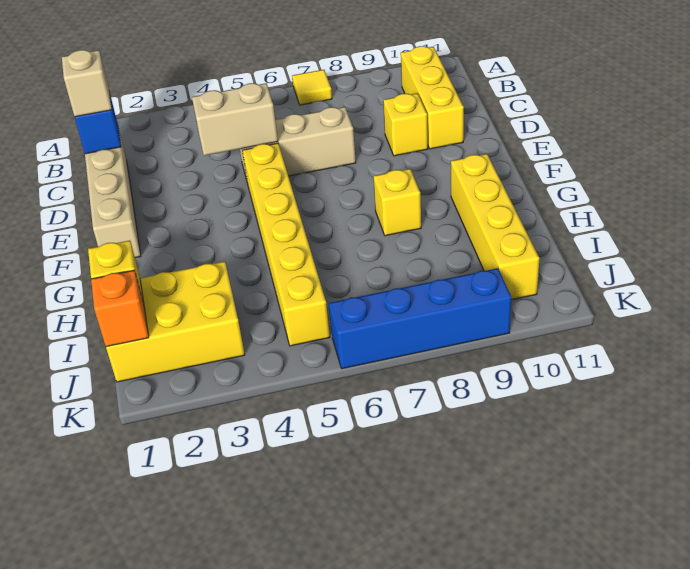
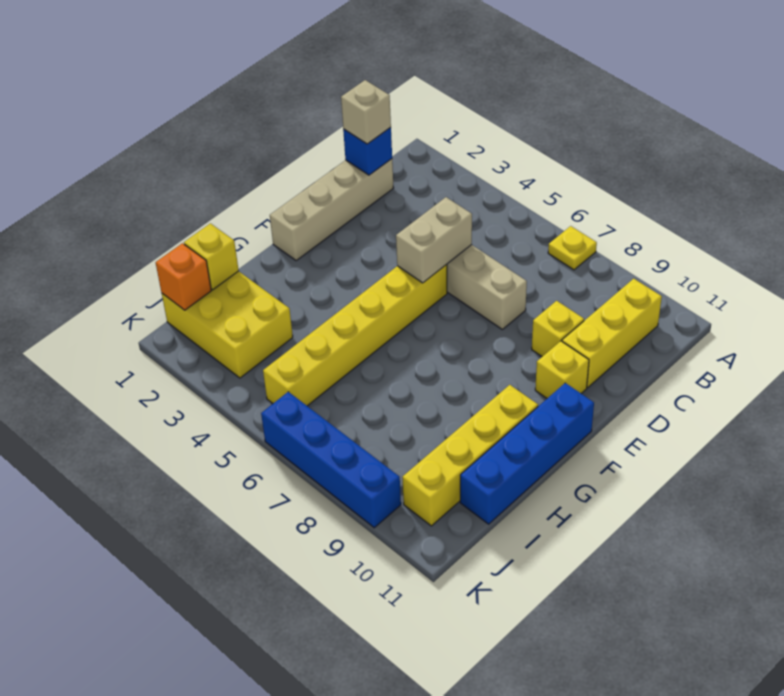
yellow 1x1 tile [292,70,332,105] -> yellow 1x1 plate [548,226,597,270]
tan 1x2 brick [192,83,278,155] -> tan 1x2 brick turned to [396,197,472,283]
none -> blue 1x4 brick [460,383,594,524]
yellow 1x1 brick [374,169,421,236] -> yellow 1x1 brick moved to [535,341,589,398]

